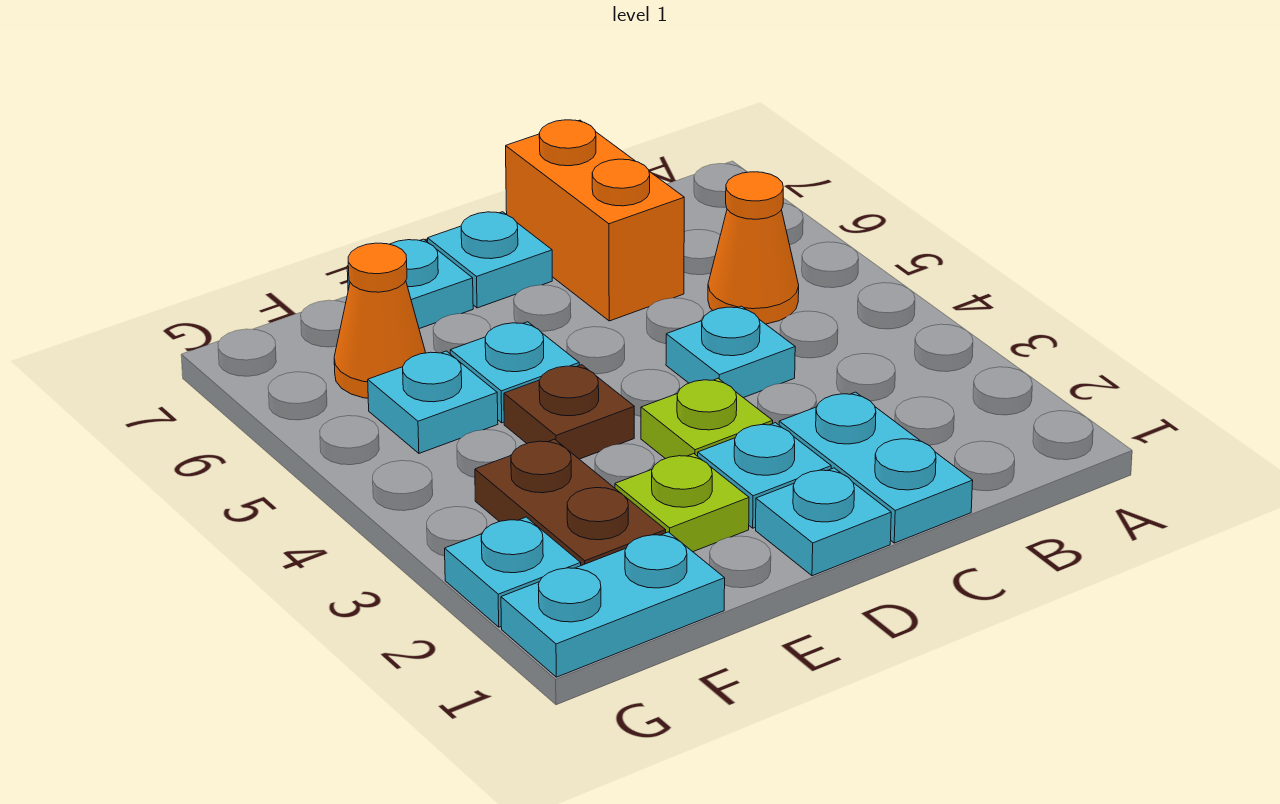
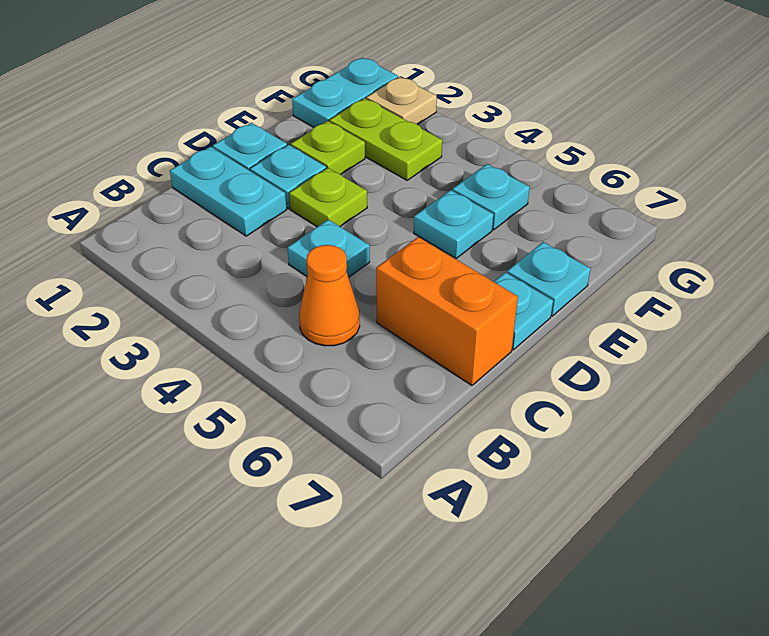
brown 1x1 plate [504,365,634,459] -> none
brown 1x2 plate [475,439,666,566] -> lime 1x2 plate [329,98,442,180]
orange 1x1 cone [334,243,425,398] -> none
cyan 1x1 plate [445,517,581,627] -> tan 1x1 plate [366,77,437,125]

